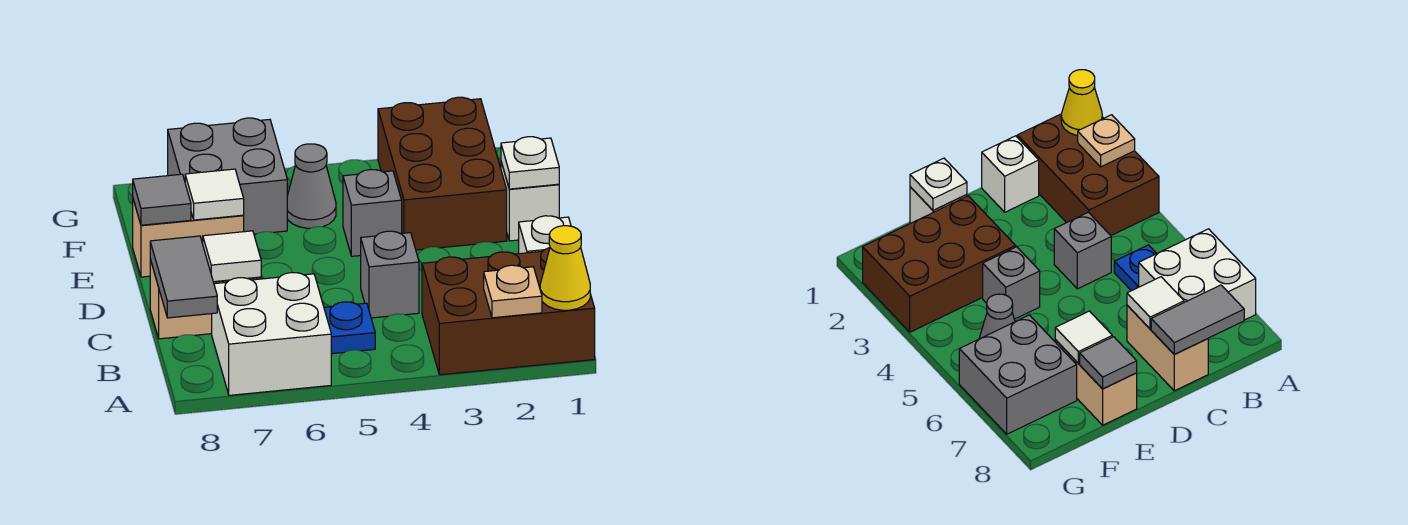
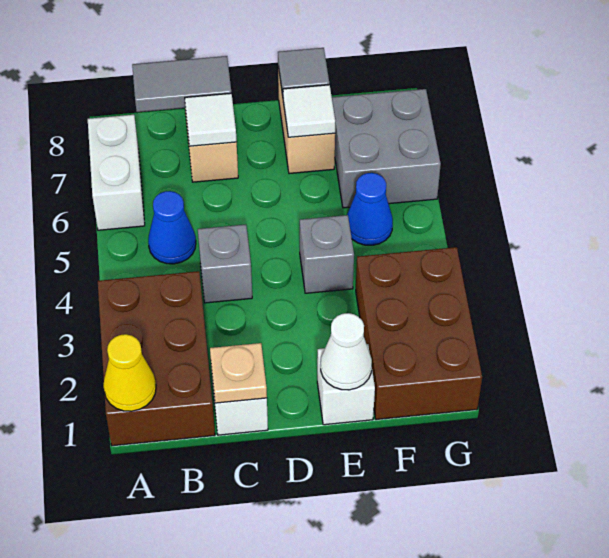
tan 1x1 plate [484,265,542,318] -> tan 1x1 plate moved to [210,343,267,403]
white 2x2 brick [212,273,331,395] -> white 1x2 brick [88,115,145,230]
blue 1x1 plate [324,302,375,354] -> blue 1x1 cone [148,191,196,264]
white 1x1 plate [501,137,559,189] -> white 1x1 cone [321,313,372,390]
brown 2x3 brick [378,97,507,250] -> brown 2x3 brick turned to [356,247,482,419]
grey 1x1 cone [287,144,336,228] -> blue 1x1 cone [347,173,393,245]

